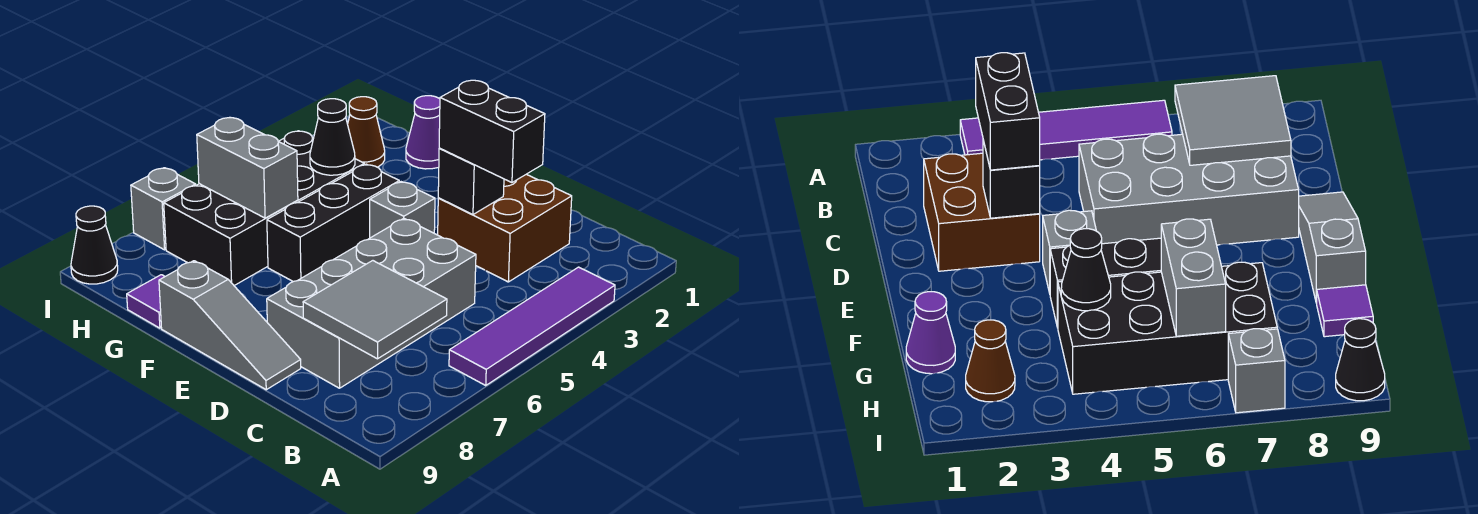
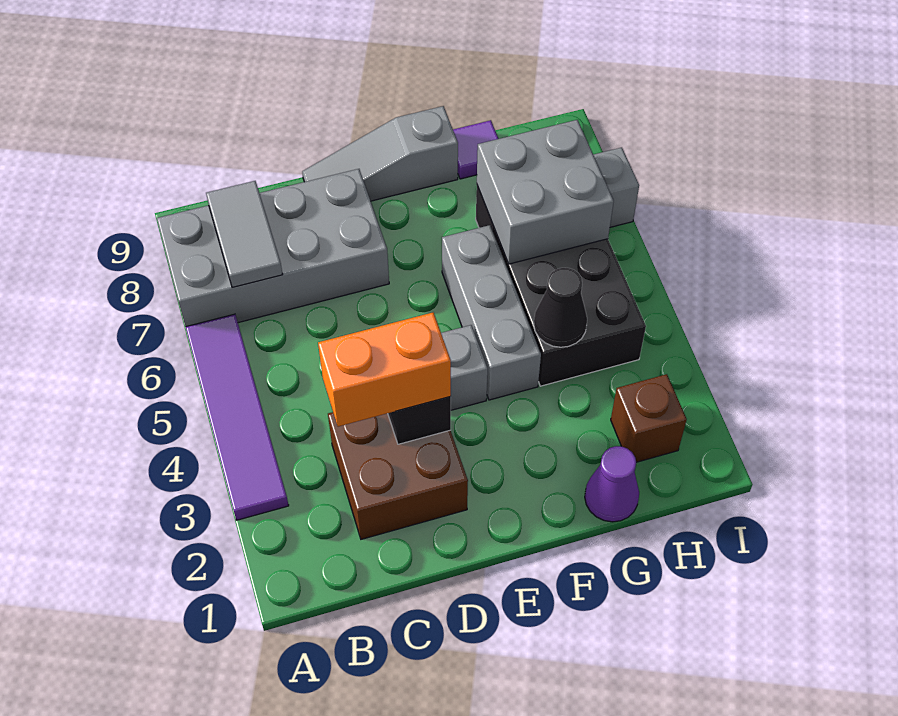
grey 2x2 tile [303,261,447,359] -> grey 1x2 tile [206,181,283,287]
black 1x2 brick [439,80,545,183] -> orange 1x2 brick [318,313,451,427]
grey 2x4 brick [267,218,476,388] -> grey 2x4 brick turned to [157,169,389,327]
black 1x3 brick [267,164,399,282] -> grey 1x3 brick [442,225,541,400]
grey 1x2 brick [197,118,298,218] -> grey 2x2 brick [477,120,614,264]
brown 1x1 cone [348,97,385,167] -> brown 1x1 brick [611,374,687,462]
black 1x1 cone [71,206,118,284] -> none

